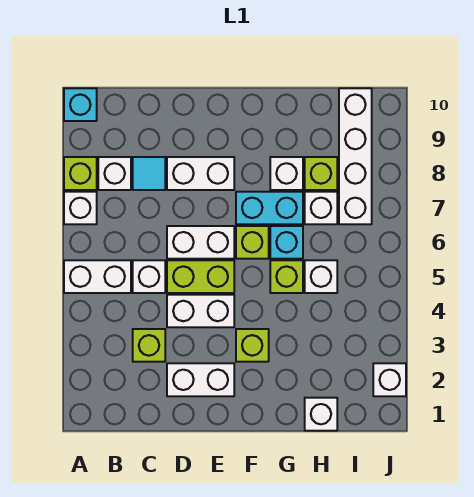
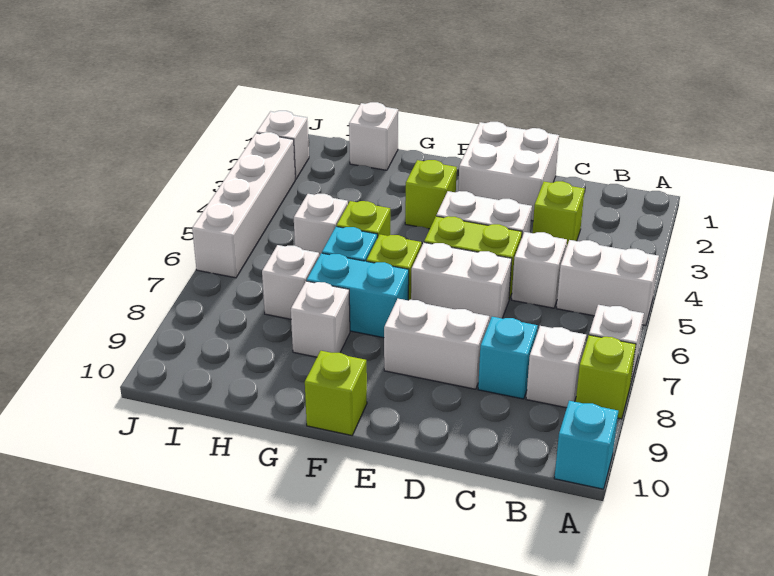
cyan 1x1 tile [133,157,165,190] -> cyan 1x1 brick [478,317,538,399]
white 1x2 brick [167,363,234,396] -> white 2x2 brick [458,122,559,221]
lime 1x1 brick [305,157,337,190] -> lime 1x1 brick moved to [305,351,367,435]
white 1x4 brick [339,88,372,224] -> white 1x4 brick moved to [192,132,295,278]

